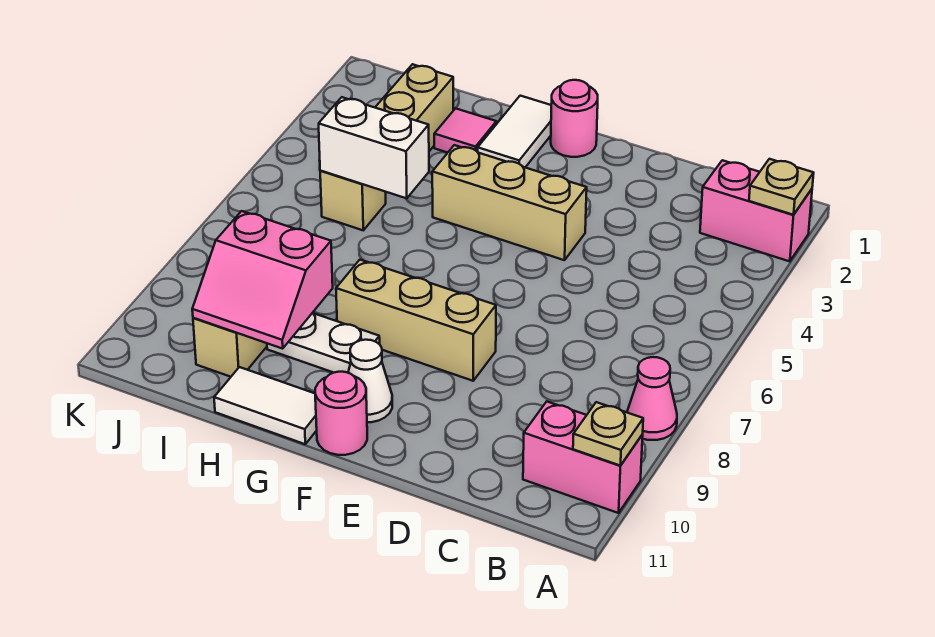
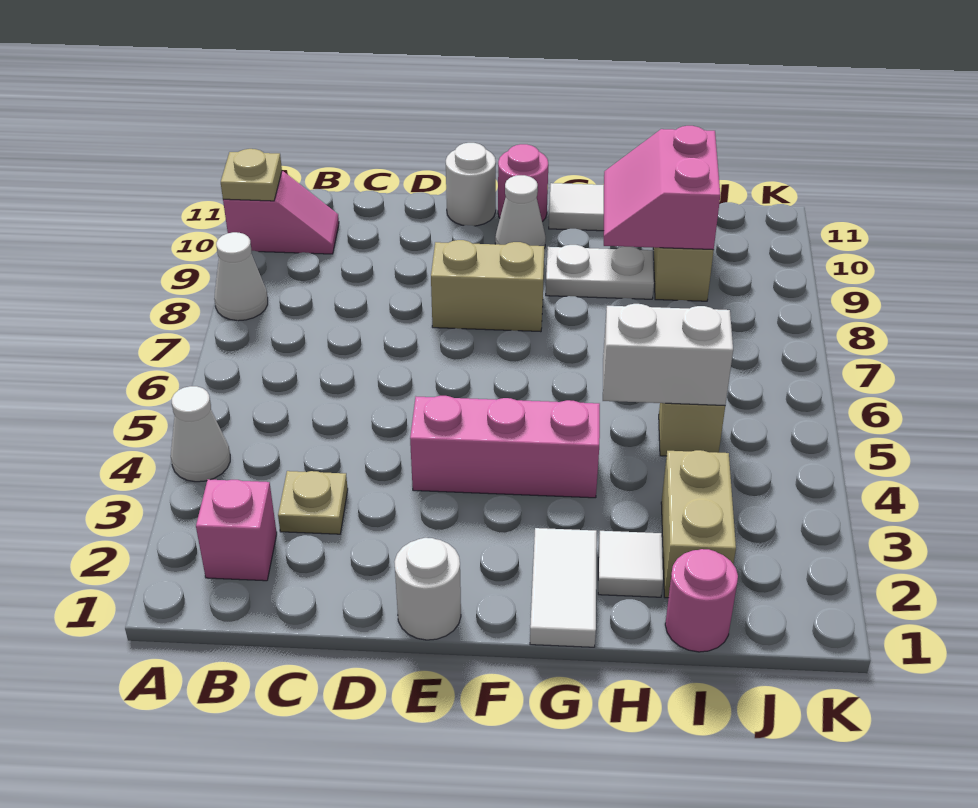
pink 1x2 brick [700,160,812,261] -> pink 1x1 brick [196,479,277,581]
tan 1x1 plate [749,159,814,215] -> tan 1x1 plate moved to [278,471,348,534]
none -> white 1x1 cone [171,386,230,482]
pink 1x1 cone [627,357,677,440] -> white 1x1 cone [214,232,268,321]
pink 1x2 brick [523,402,643,513] -> pink 1x2 slope [223,171,339,254]
none -> white 1x1 round brick [394,538,461,640]
tan 1x3 brick [432,145,587,260] -> pink 1x3 brick [410,396,600,498]
tan 1x3 brick [336,260,496,381] -> tan 1x2 brick [431,240,545,332]
none -> white 1x1 round brick [446,143,496,226]
pink 1x1 round brick [551,80,598,157] -> pink 1x1 round brick moved to [665,549,738,652]
pink 1x1 tile [434,108,496,153] -> white 1x1 tile [598,531,663,597]
pink 2x2 slope [192,211,333,349] -> pink 2x2 slope turned to [604,126,720,250]

